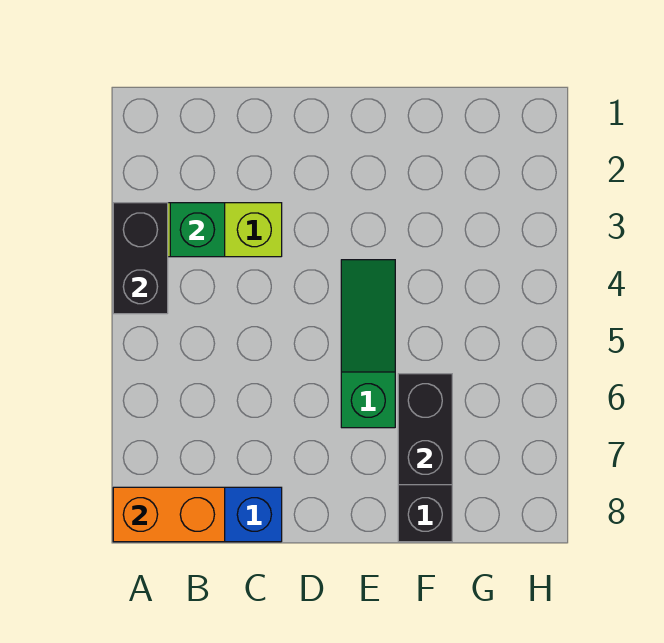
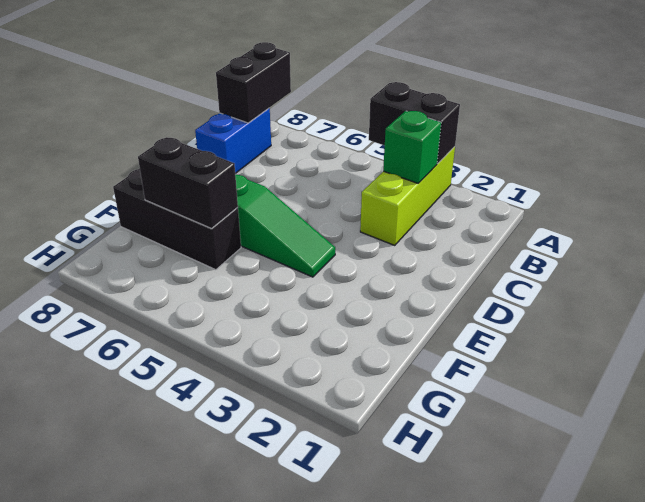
orange 1x2 brick [113,487,225,542] -> black 1x2 brick [216,42,291,123]

